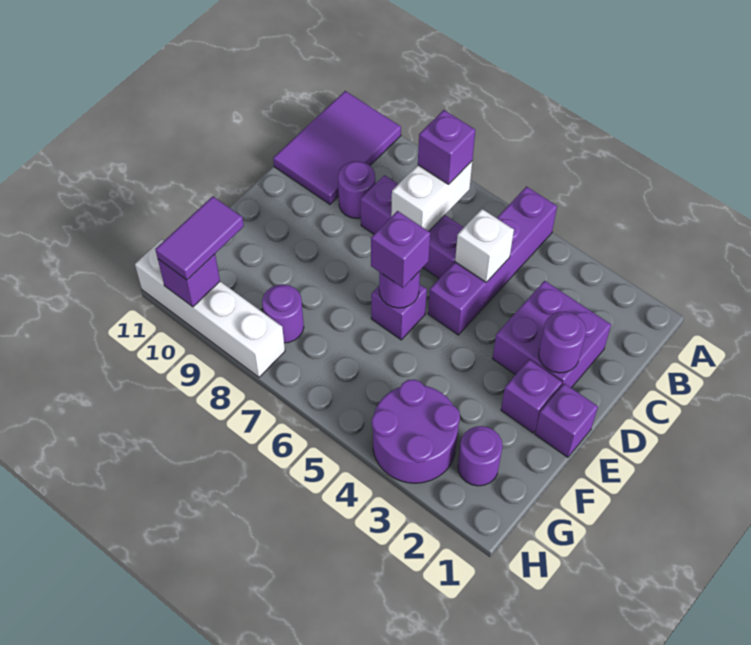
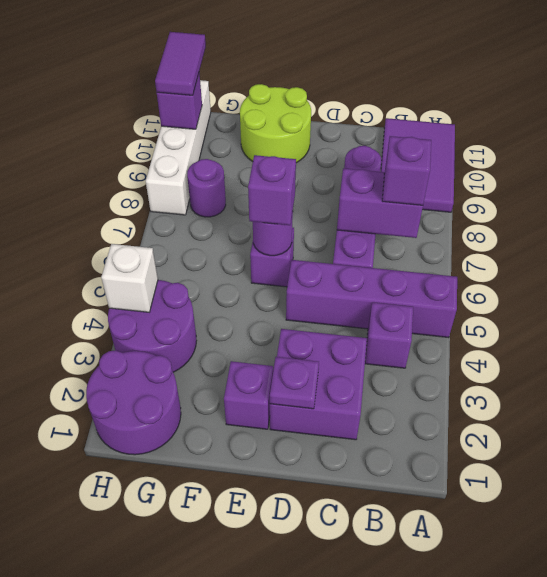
purple 2x3 tile [273,91,401,204] -> purple 2x3 tile turned to [381,118,455,212]
white 1x2 brick [391,161,472,231] -> purple 1x2 brick [337,168,423,238]
white 1x1 brick [455,209,514,282] -> white 1x1 brick moved to [101,244,158,312]
purple 1x1 round brick [539,311,586,373] -> purple 1x1 plate [270,357,319,409]
purple 1x1 brick [535,383,598,457] -> purple 1x1 brick moved to [365,302,413,368]
none -> lime 2x2 round brick [240,84,311,163]
purple 1x1 round brick [458,426,503,486] -> purple 2x2 round brick [86,350,181,455]
purple 1x2 tile [155,196,244,280] -> purple 1x2 tile turned to [155,32,206,95]

